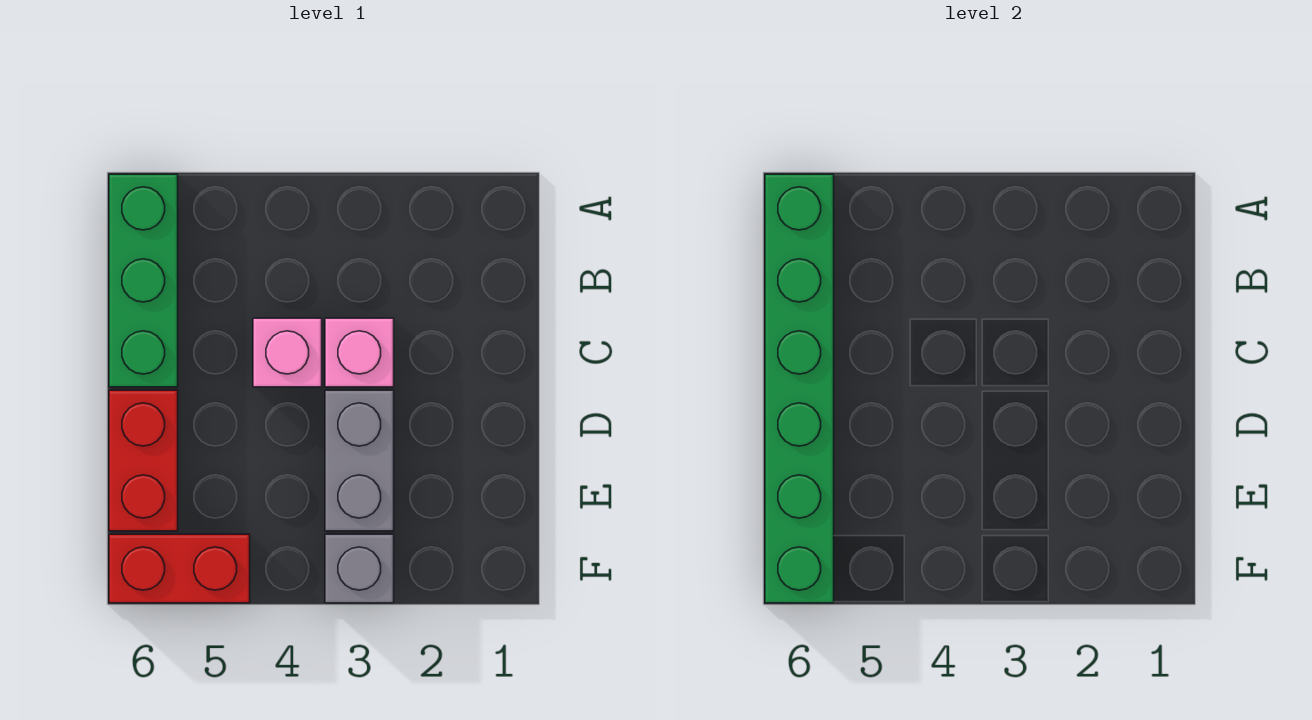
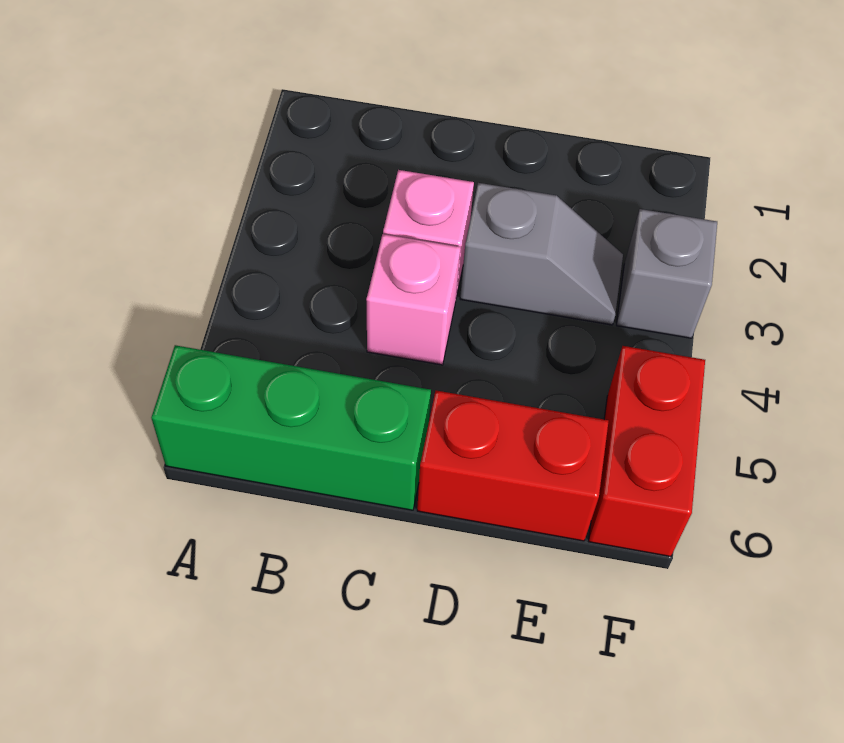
green 1x6 brick [765,174,834,603] -> none
grey 1x2 brick [325,390,394,531] -> grey 1x2 slope [460,183,623,325]

